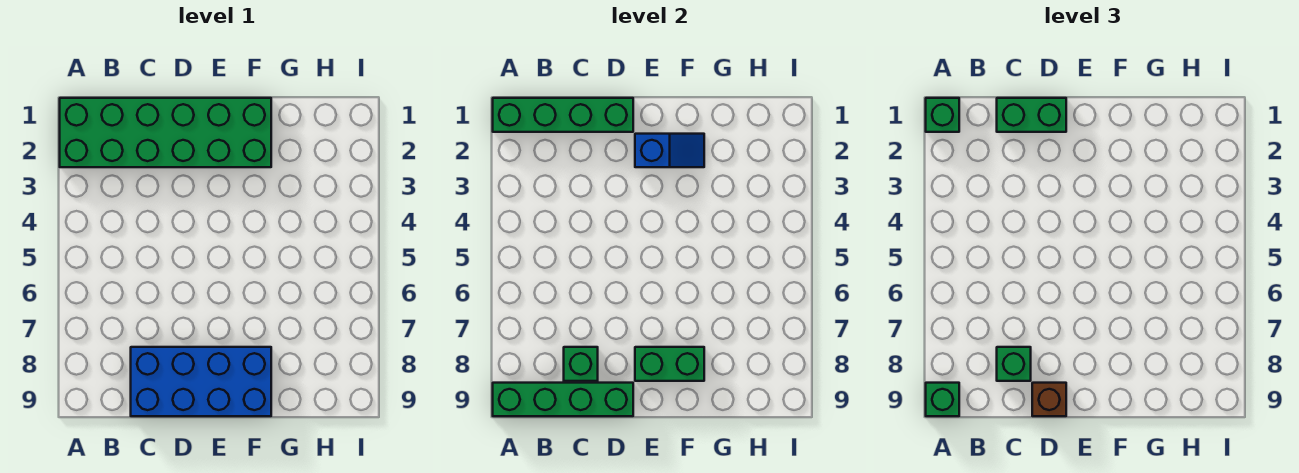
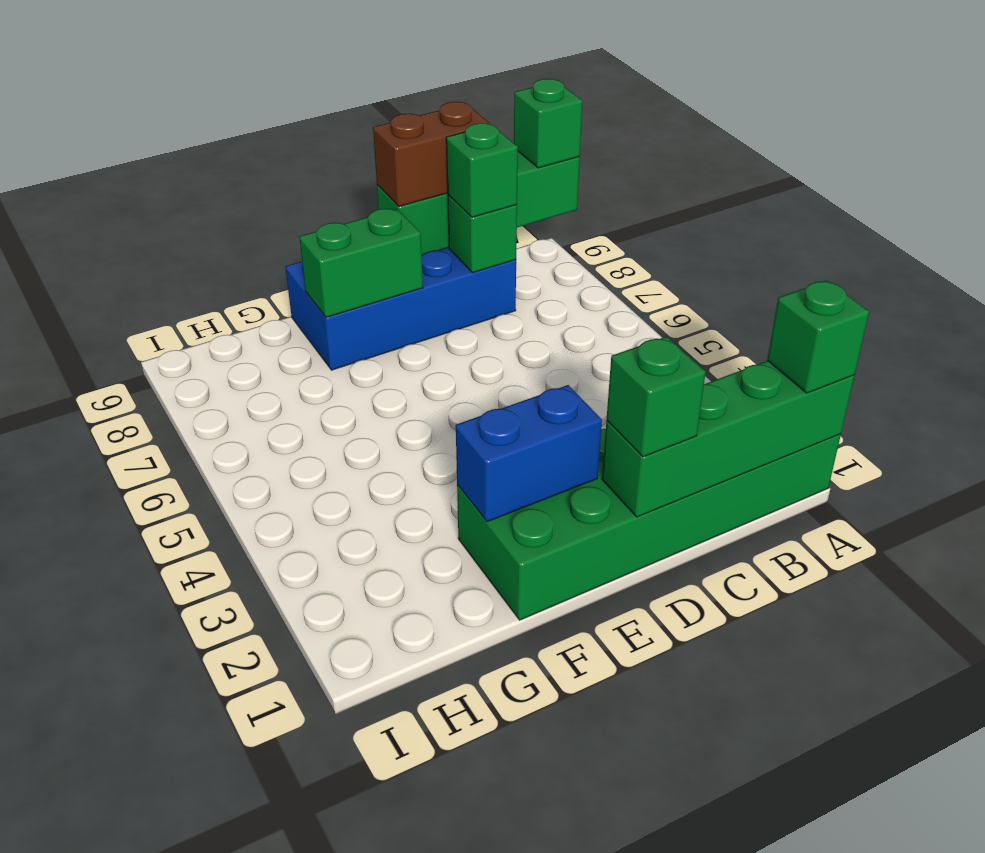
green 1x2 brick [997,98,1066,132] -> green 1x1 brick [607,337,706,457]
brown 1x1 brick [1032,383,1066,416] -> brown 1x2 brick [373,102,490,206]
blue 1x2 slope [635,134,704,167] -> blue 1x2 brick [456,385,602,522]

